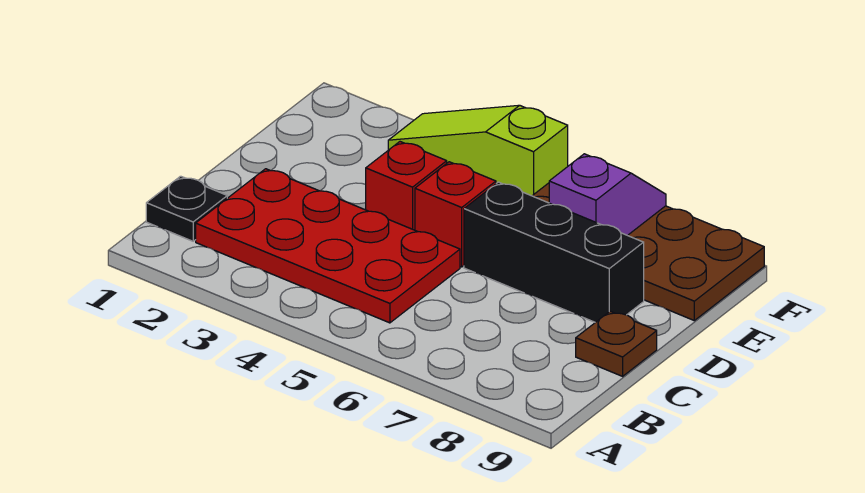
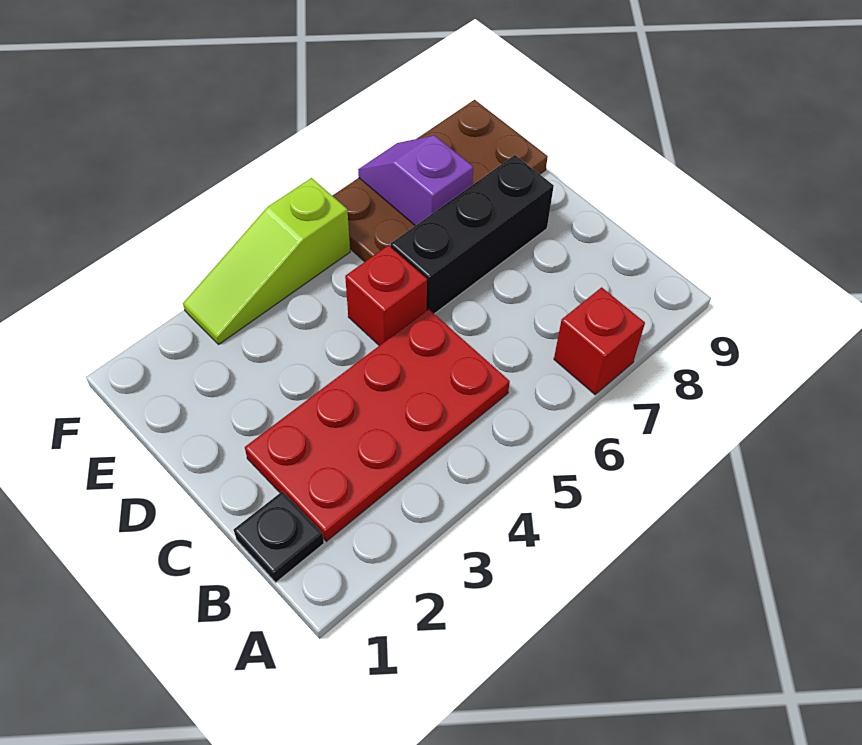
brown 1x1 plate [576,311,657,376] -> none
red 1x1 brick [366,142,447,230] -> red 1x1 brick moved to [554,287,645,395]

